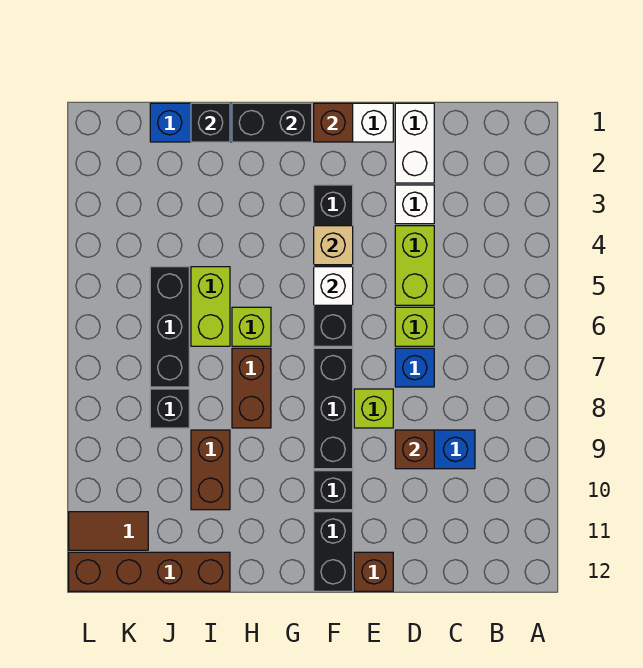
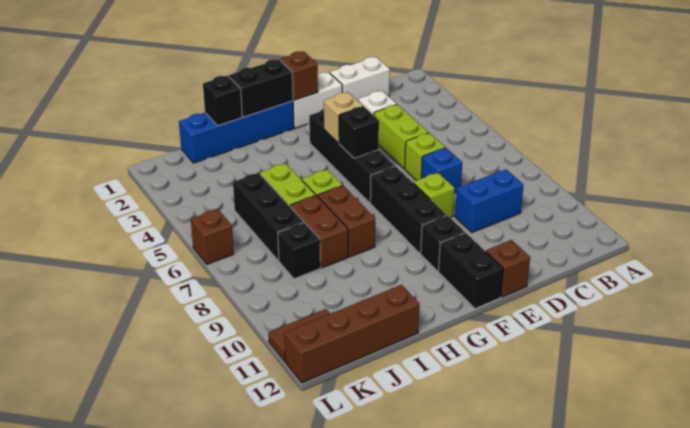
white 1x2 brick [395,103,434,183] -> white 1x2 brick turned to [330,57,390,101]
brown 1x1 brick [395,430,434,469] -> brown 1x1 brick moved to [191,209,234,264]
white 1x1 brick [314,267,353,305] -> black 1x1 brick [339,106,379,158]
brown 1x2 brick [191,430,230,510] -> brown 1x2 brick moved to [290,196,348,268]

